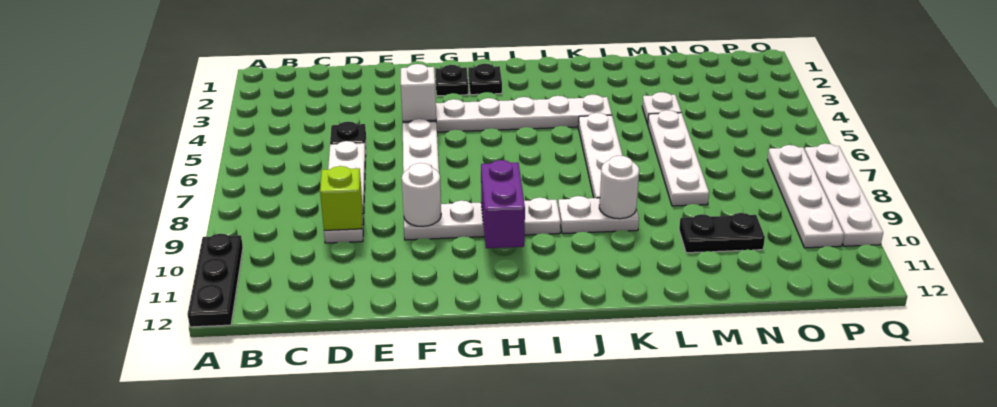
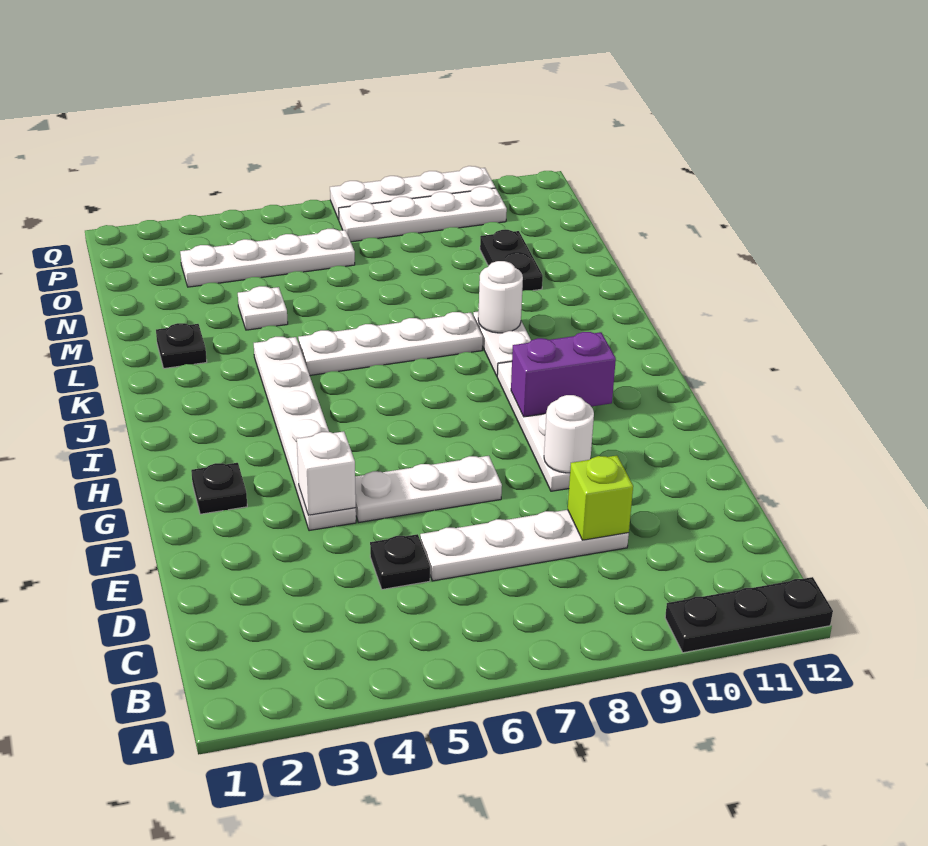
black 1x1 plate [468,64,502,95] -> black 1x1 plate moved to [156,323,207,368]
white 1x4 plate [648,110,709,206] -> white 1x4 plate moved to [180,229,355,287]

